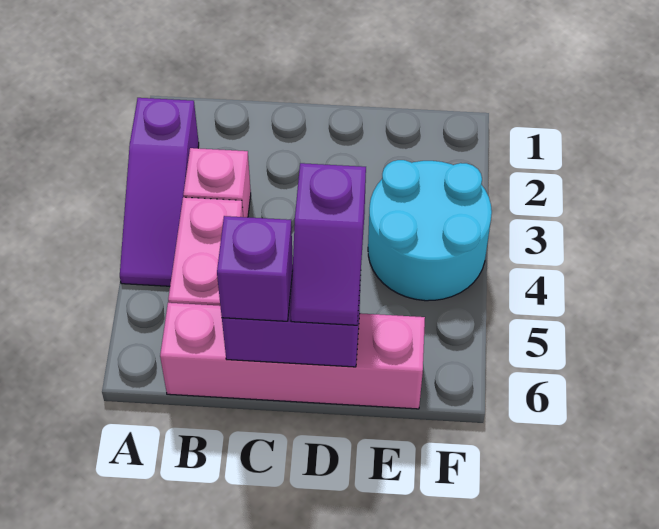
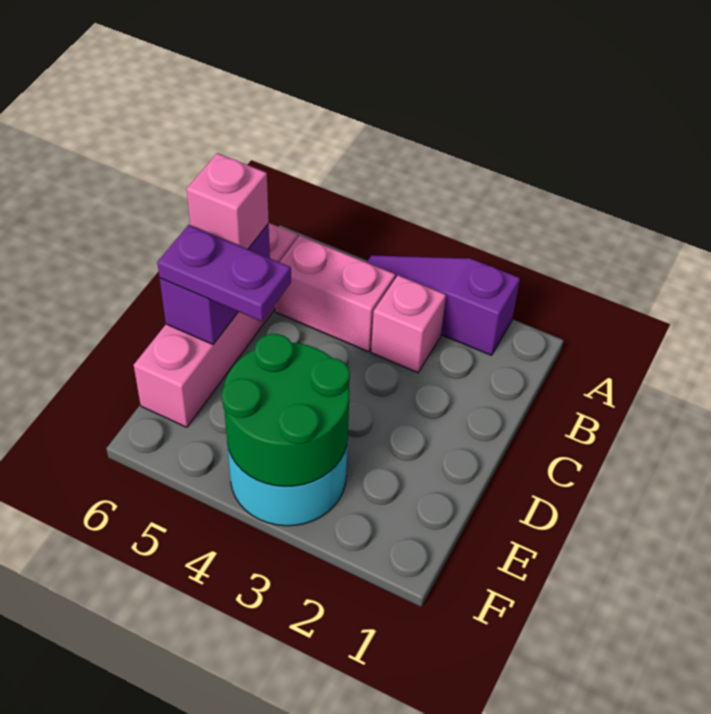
purple 1x1 brick [217,216,293,321] -> pink 1x1 brick [187,153,269,249]
purple 1x2 slope [291,163,366,325] -> purple 1x2 plate [157,225,291,321]
none -> green 2x2 round brick [222,334,350,486]

